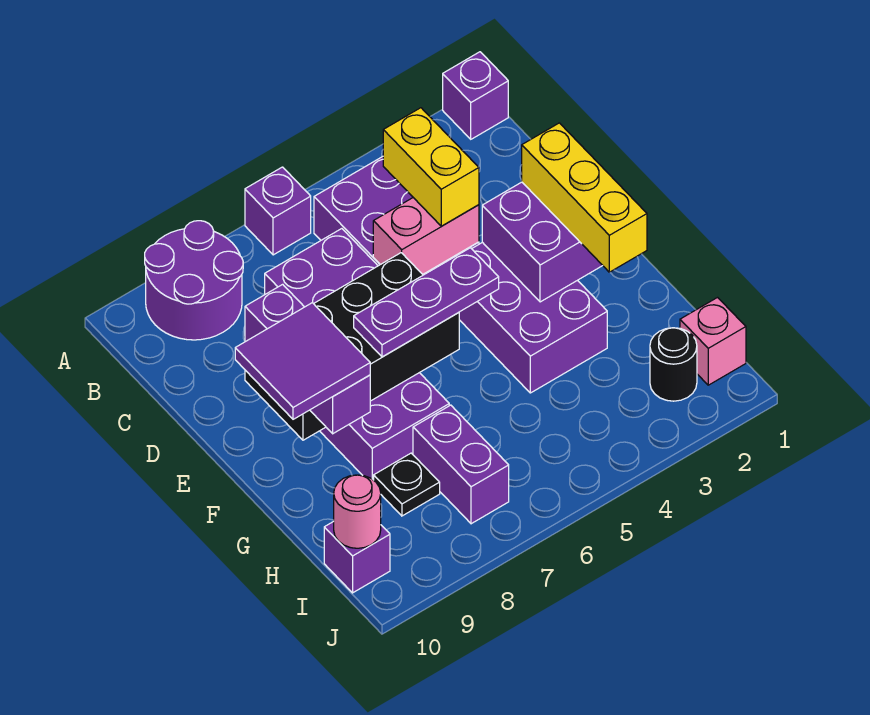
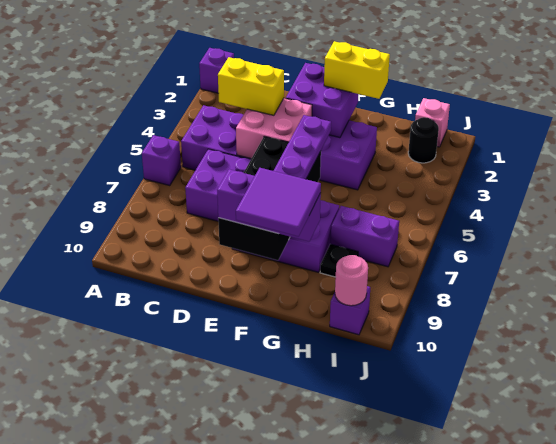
purple 2x2 round brick [145,221,243,340] -> none
pink 1x2 brick [373,198,479,274] -> pink 2x2 brick [236,98,312,159]
yellow 1x3 brick [522,123,647,272] -> yellow 1x2 brick [324,41,390,99]

